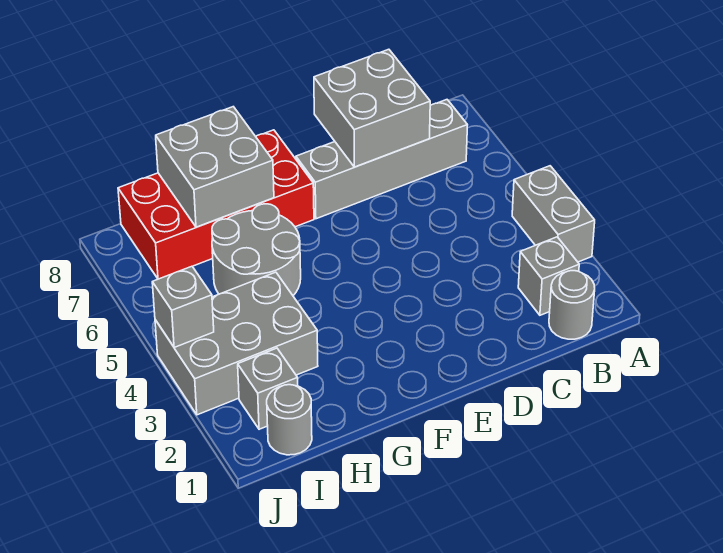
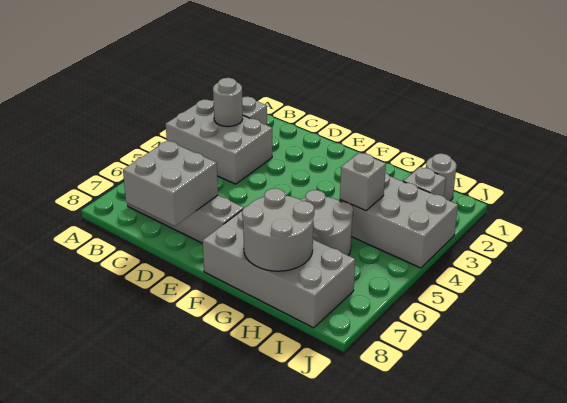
grey 1x2 brick [512,166,595,262] -> grey 2x3 brick [166,100,272,184]
grey 1x1 round brick [549,271,595,339] -> grey 1x1 round brick moved to [213,78,243,127]
red 2x4 brick [118,130,314,279] -> grey 2x4 brick [203,211,355,328]
grey 2x2 brick [156,107,274,227] -> grey 2x2 round brick [242,188,314,271]
grey 1x1 brick [152,266,214,348] -> grey 1x1 brick moved to [340,153,386,211]

